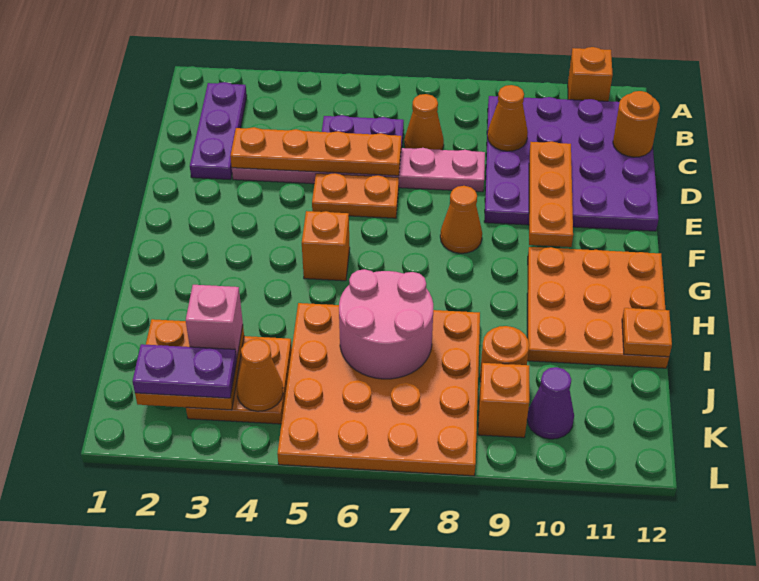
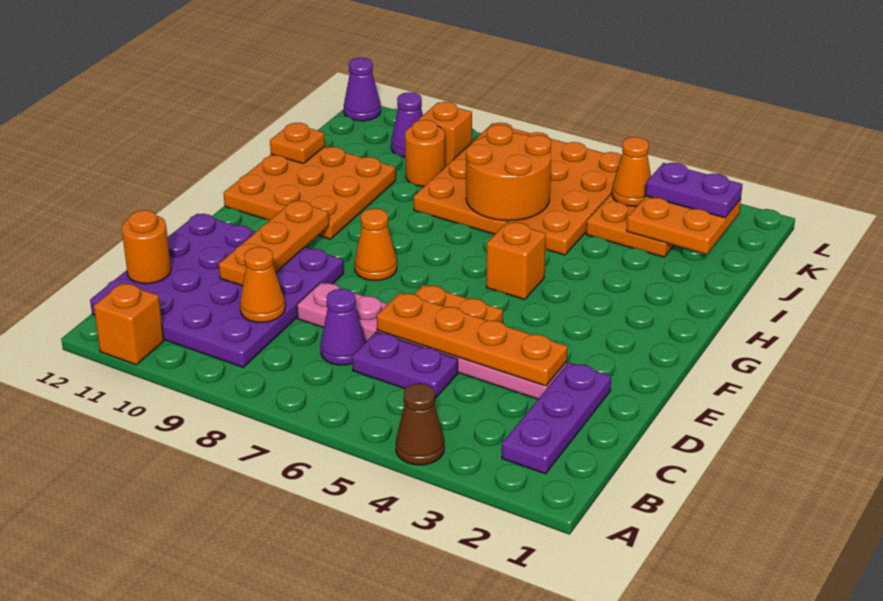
none -> brown 1x1 cone [396,383,444,465]
orange 1x1 cone [404,94,444,150] -> purple 1x1 cone [320,289,365,365]
pink 2x2 round brick [339,269,433,379] -> orange 2x2 round brick [466,125,551,221]
pink 1x1 brick [186,285,243,359] -> none
none -> purple 1x1 cone [344,58,381,121]

